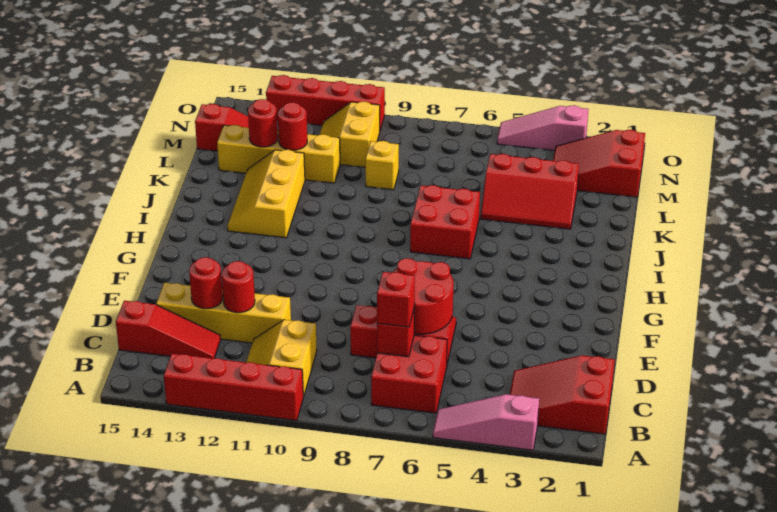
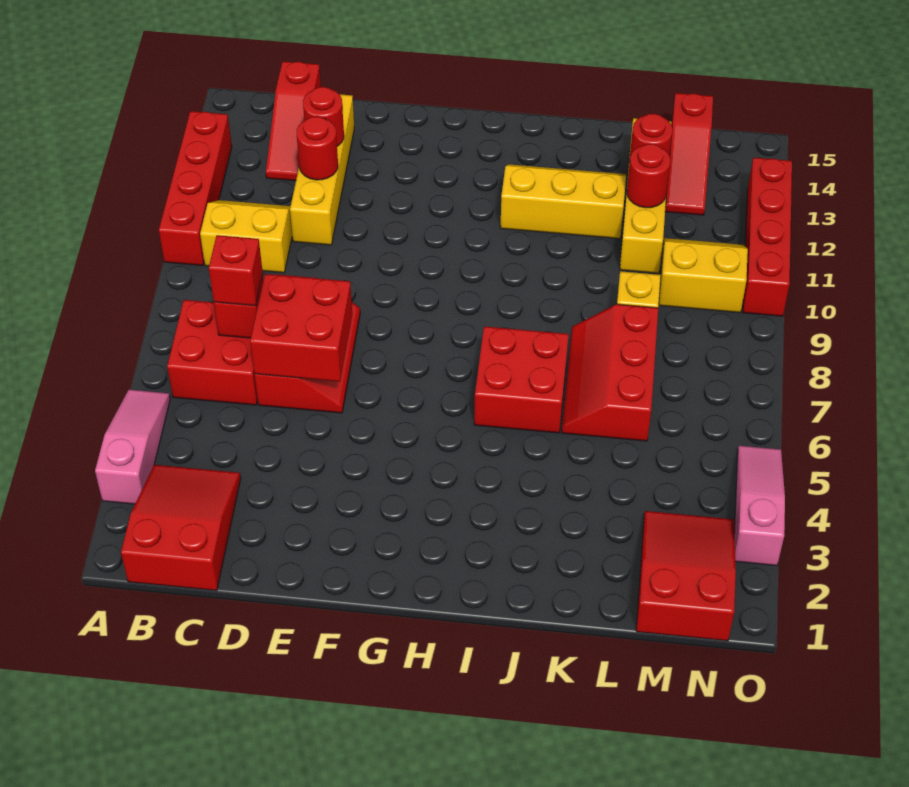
red 2x2 round brick [393,258,454,334] -> red 2x2 brick [250,274,352,382]
red 2x3 slope [481,154,579,229] -> red 2x3 slope moved to [562,304,658,441]

